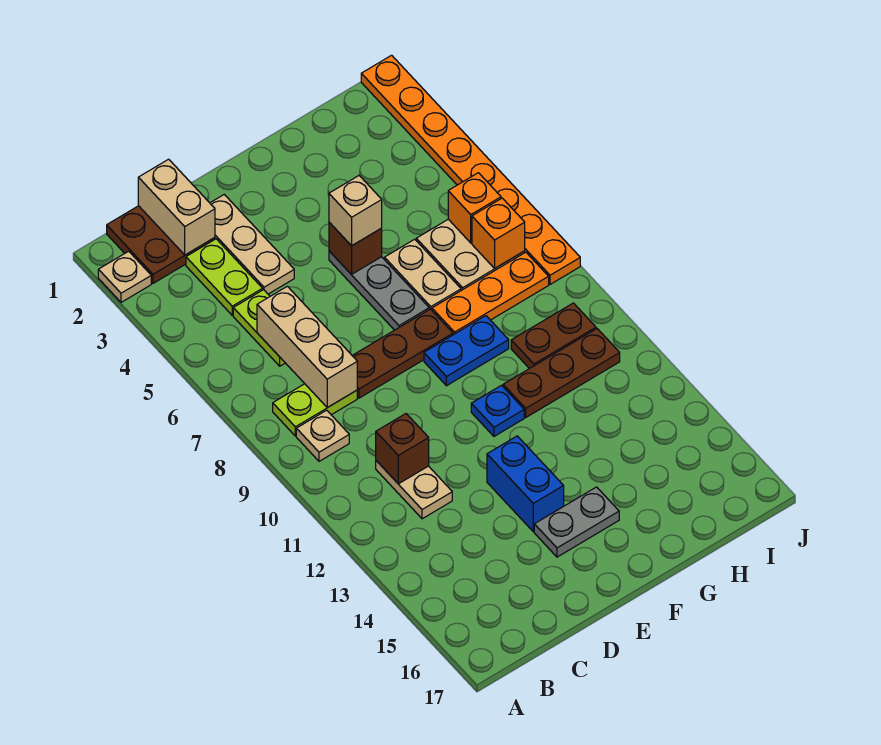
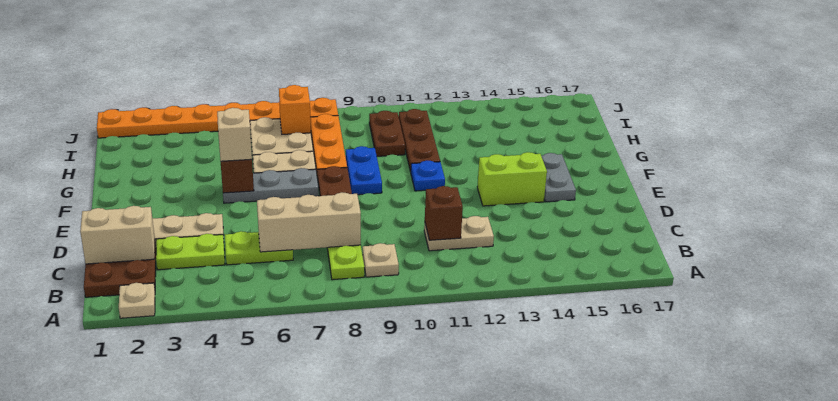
blue 1x2 brick [487,436,564,532] -> lime 1x2 brick [477,152,547,206]
orange 1x1 brick [448,173,501,243] -> none

